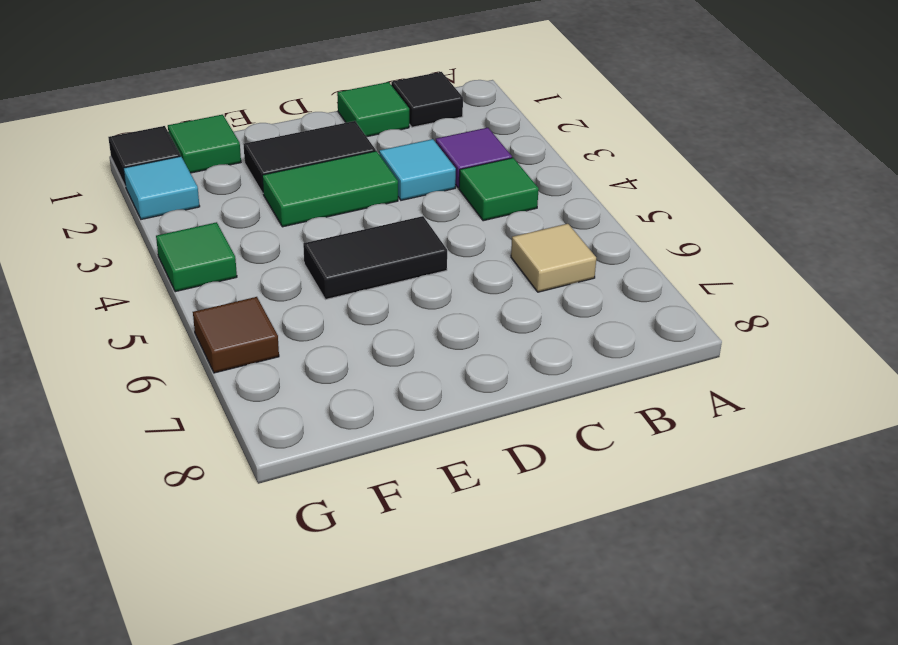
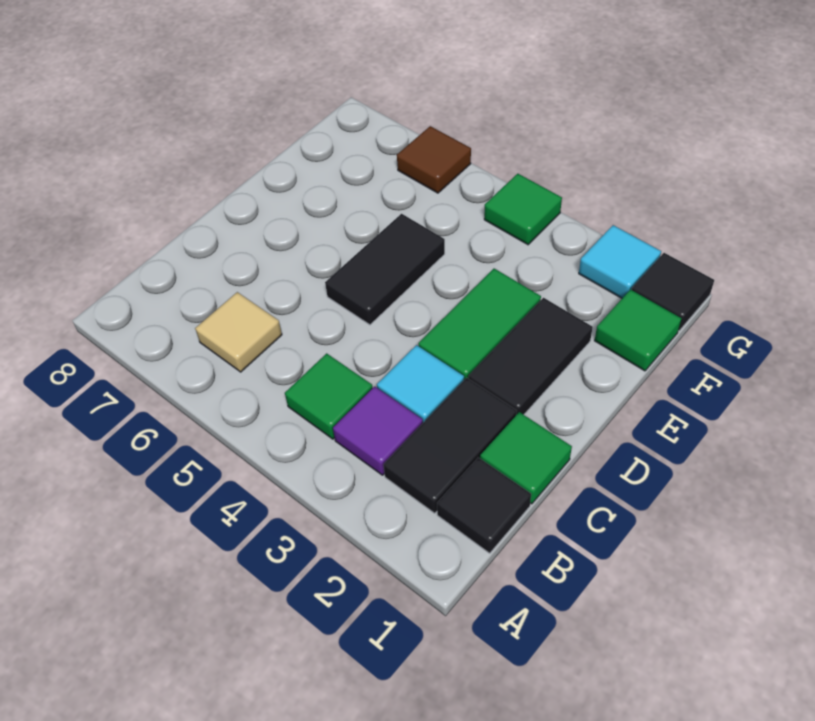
none -> black 1x2 tile [384,378,517,513]

